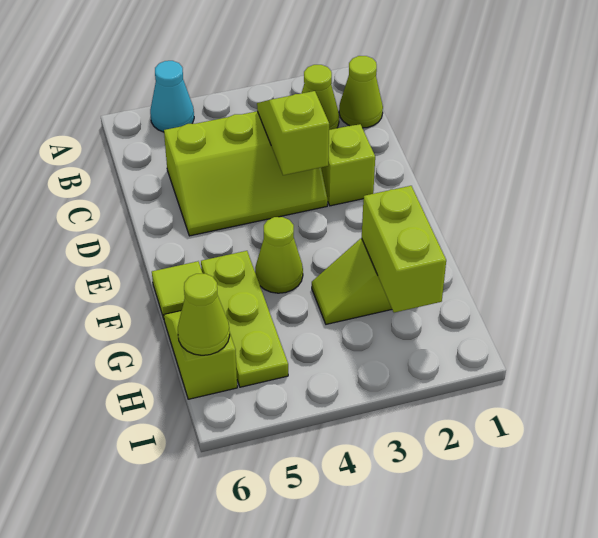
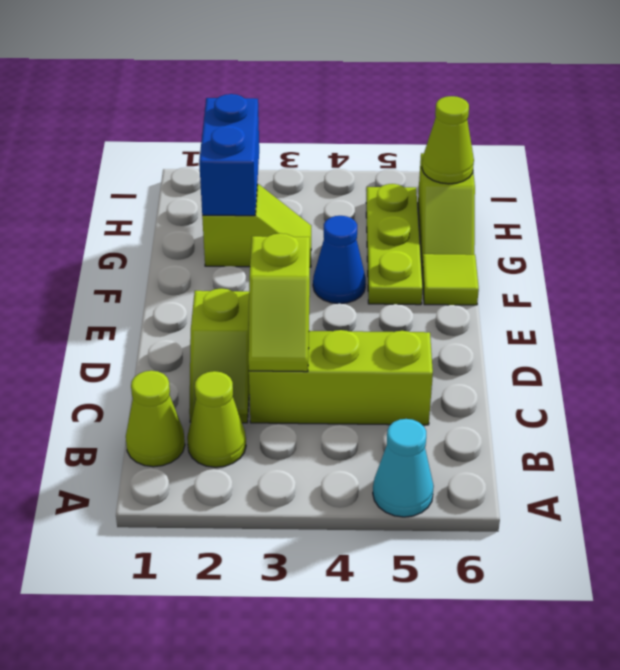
lime 1x1 cone [255,217,303,293] -> blue 1x1 cone [313,216,366,304]
lime 1x2 brick [362,186,446,313] -> blue 1x2 brick [199,94,259,216]

